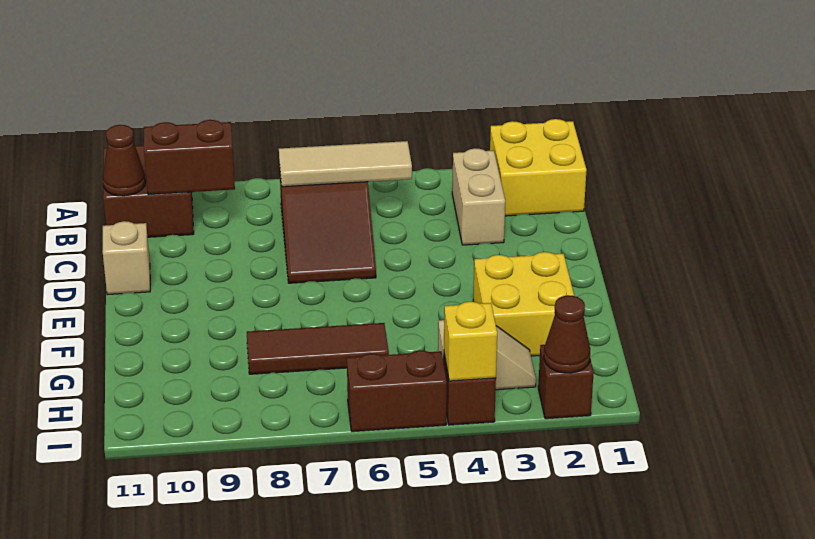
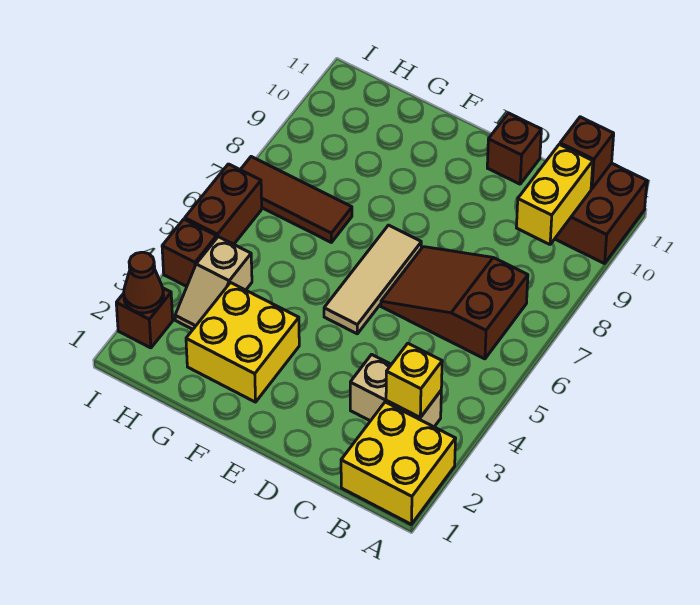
tan 1x3 tile [279,141,412,187] -> tan 1x3 tile moved to [324,225,421,334]
brown 1x2 brick [144,120,235,195] -> yellow 1x2 brick [516,144,593,244]
brown 1x1 cone [103,125,146,196] -> brown 1x1 brick [560,117,614,189]
tan 1x1 brick [102,221,150,295] -> brown 1x1 brick [487,113,541,184]
brown 1x3 tile [247,323,389,374] -> brown 1x3 tile turned to [240,157,352,242]
yellow 1x1 brick [444,302,497,381] -> yellow 1x1 brick moved to [386,344,442,417]

